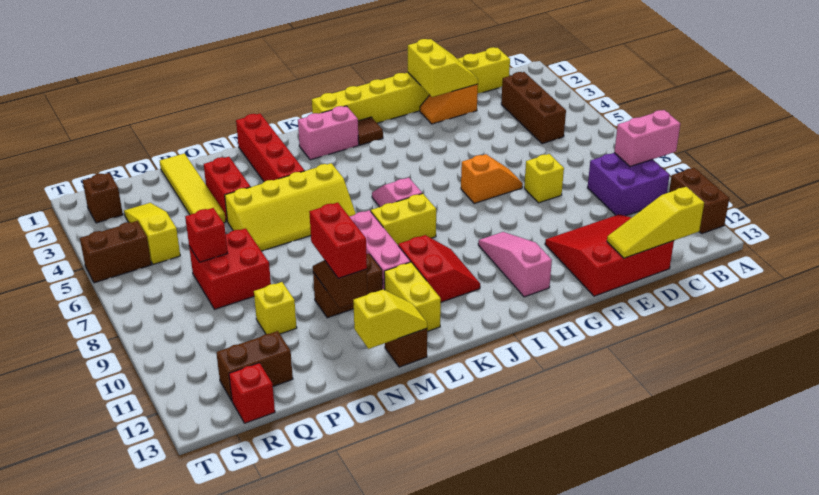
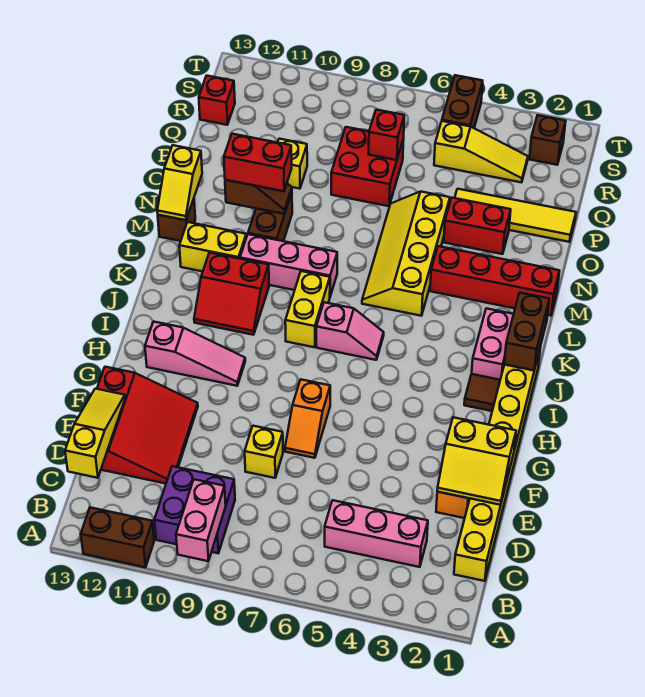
brown 1x3 brick [501,72,566,144] -> pink 1x3 brick [325,500,428,567]
brown 1x2 brick [216,331,293,401] -> brown 1x2 brick moved to [504,293,549,370]

